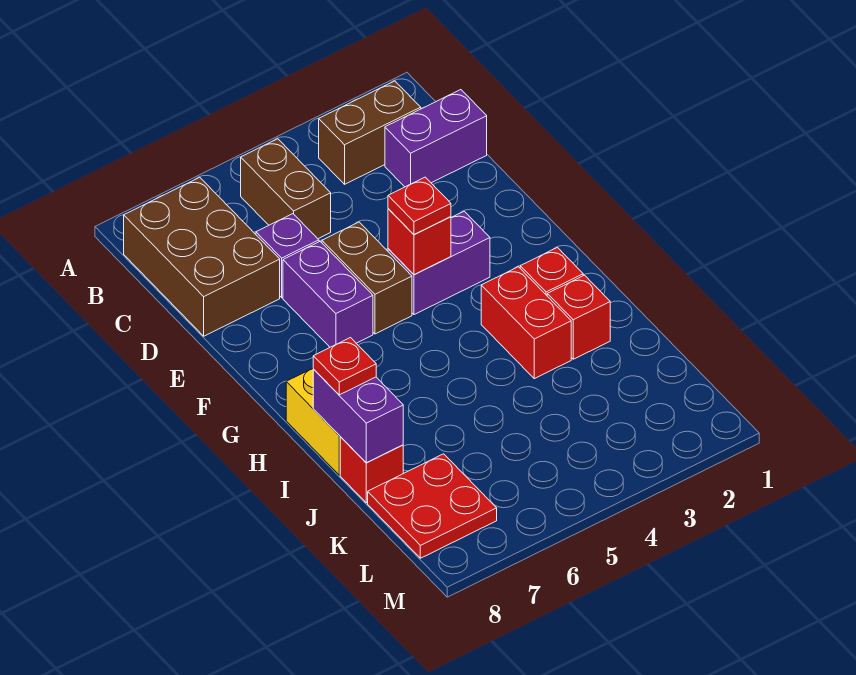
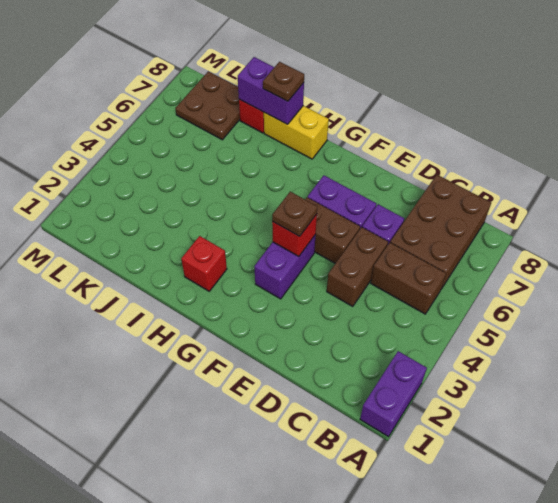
brown 1x2 brick [319,81,421,184] -> brown 1x2 brick moved to [327,227,388,307]
brown 2x3 brick [124,177,280,336] -> brown 2x3 brick turned to [390,175,491,289]
purple 1x2 brick [385,90,487,187] -> purple 1x2 brick moved to [360,351,427,437]
red 1x1 plate [388,177,451,234] -> brown 1x1 plate [272,192,317,236]
red 1x2 brick [481,267,571,379] -> none
red 1x1 brick [547,275,610,359] -> none
red 1x1 plate [313,338,376,395] -> brown 1x1 plate [263,62,304,101]
red 2x2 plate [368,454,497,558] -> brown 2x2 plate [175,71,240,140]

